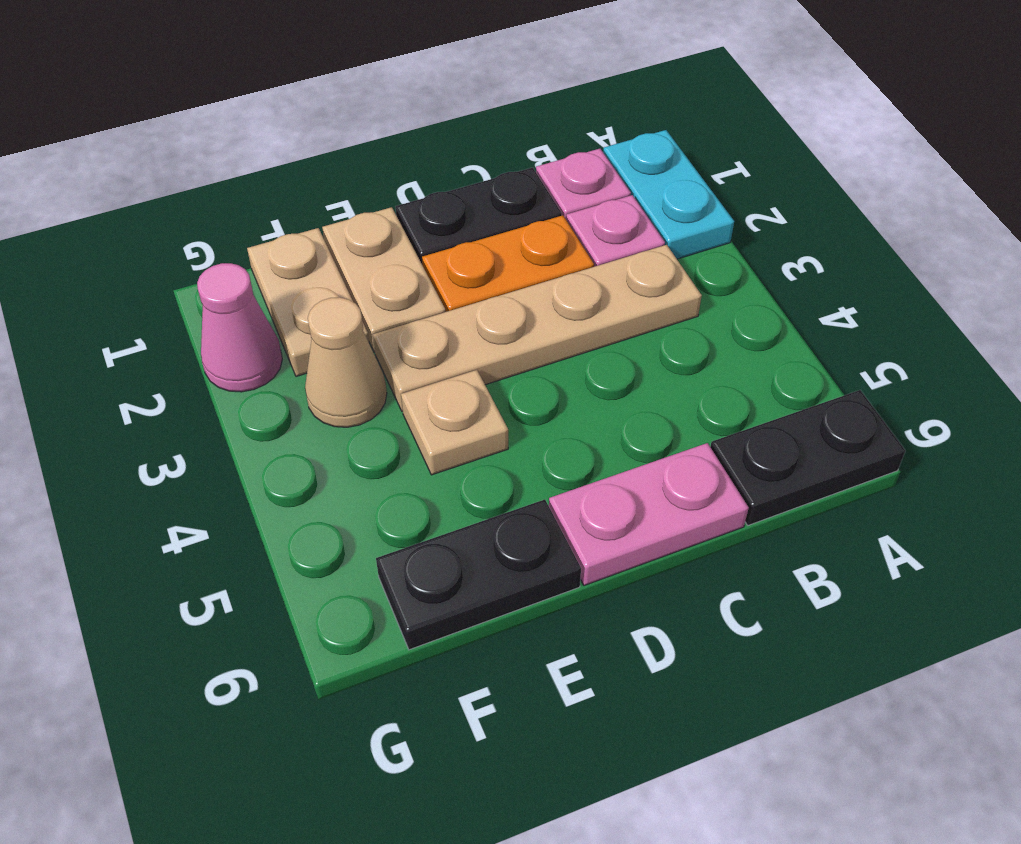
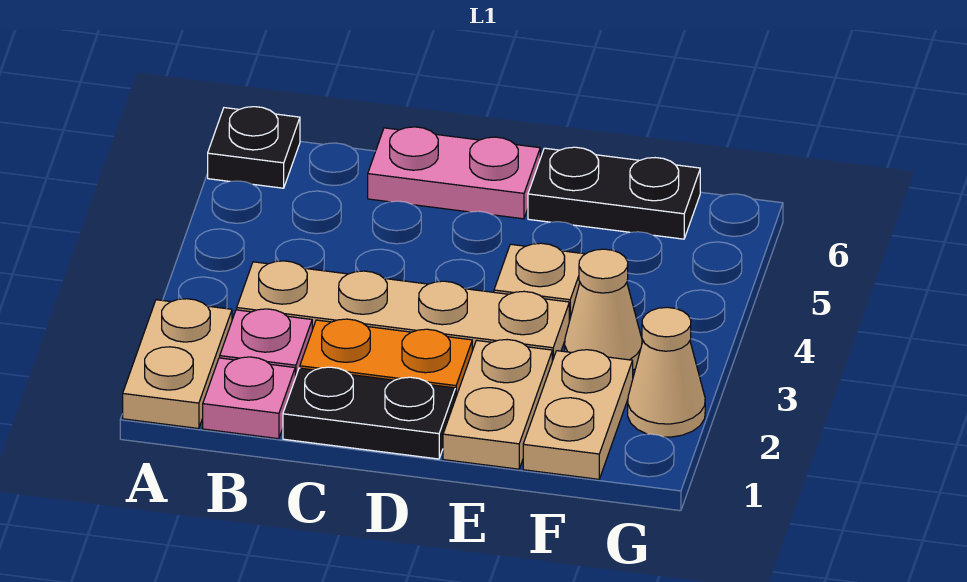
cyan 1x2 plate [603,130,734,259] -> tan 1x2 plate [123,299,232,429]
black 1x2 plate [710,390,905,525] -> black 1x1 plate [208,107,300,188]
pink 1x1 cone [197,263,282,392] -> tan 1x1 cone [628,307,705,437]

